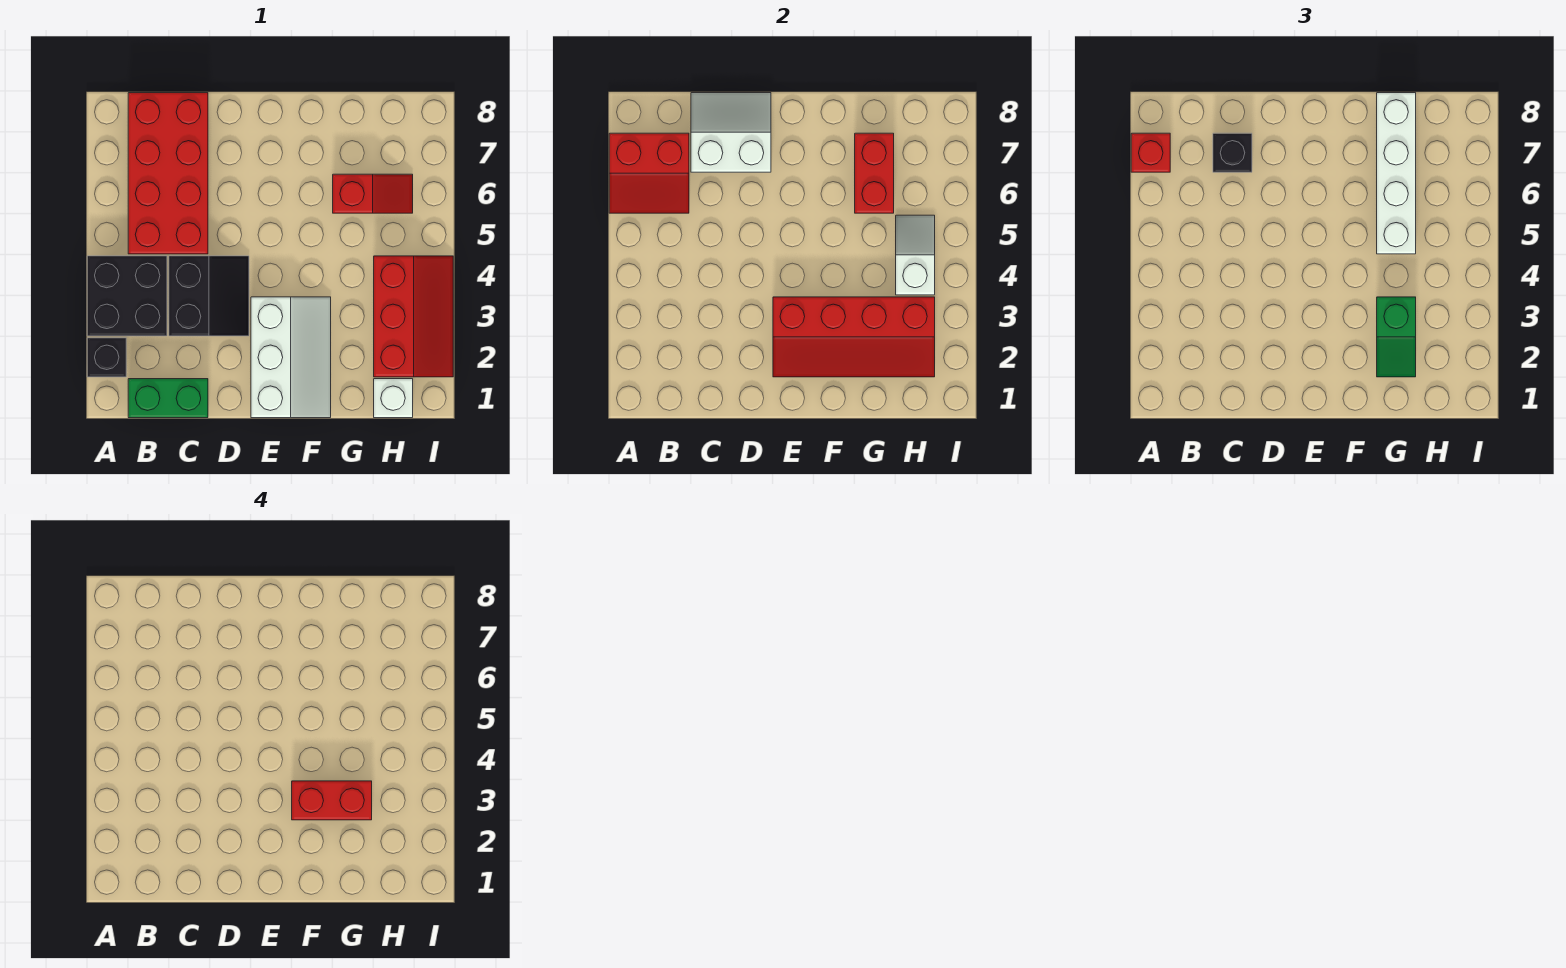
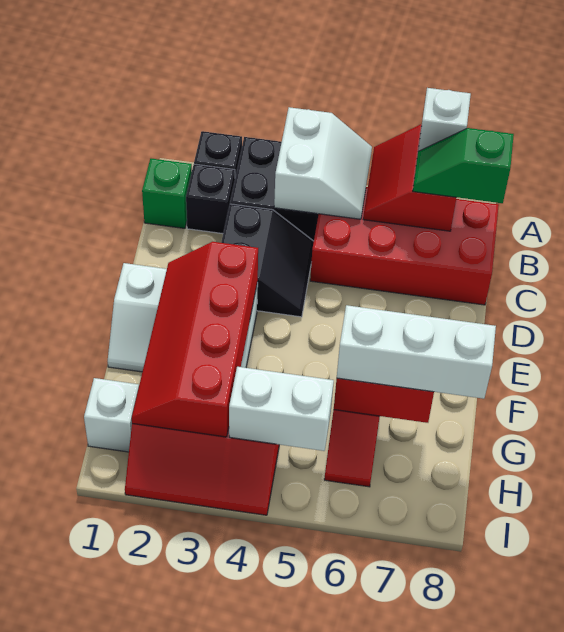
red 1x1 brick [1131,133,1170,172] -> white 1x1 brick [418,88,471,151]
green 1x2 brick [128,379,208,418] -> green 1x1 brick [142,159,192,228]
black 2x2 slope [169,256,249,336] -> black 2x2 slope turned to [221,204,314,317]
white 2x2 slope [691,93,771,172] -> white 2x2 slope moved to [274,107,372,219]
black 1x1 brick [1213,133,1252,172] -> black 1x1 brick moved to [186,164,235,234]
red 1x2 brick [292,781,372,820] -> none
green 1x2 slope [1377,297,1416,377] -> green 1x2 slope moved to [413,128,514,203]
white 1x4 brick [1377,93,1416,254] -> white 1x3 brick [337,305,496,399]
white 1x2 slope [896,215,935,295] -> white 1x2 brick [229,367,334,451]

